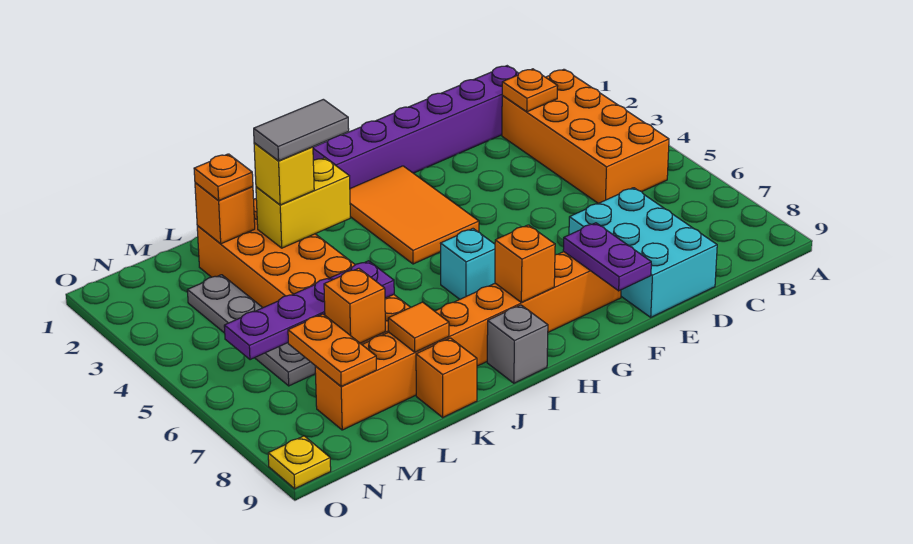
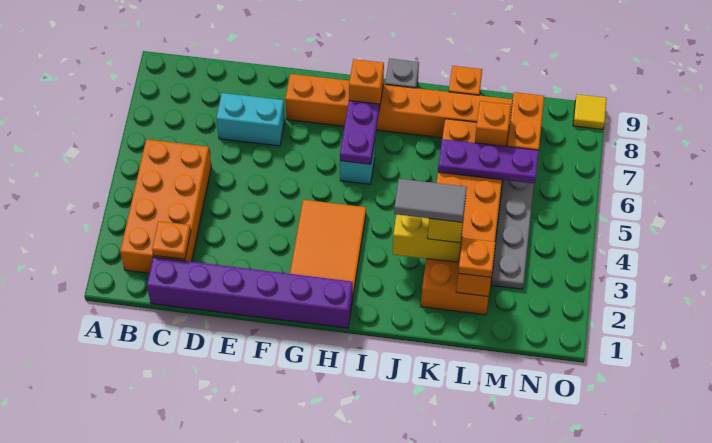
cyan 2x3 brick [569,188,717,317] -> cyan 1x2 brick [216,93,285,146]
purple 1x2 plate [563,223,651,291] -> purple 1x2 plate moved to [340,101,379,164]
purple 1x4 plate [224,261,394,360] -> purple 1x3 plate [438,139,539,184]
orange 1x1 tile [388,302,449,352] -> none
yellow 1x1 plate [268,436,331,489] -> yellow 1x1 tile [573,94,607,129]

